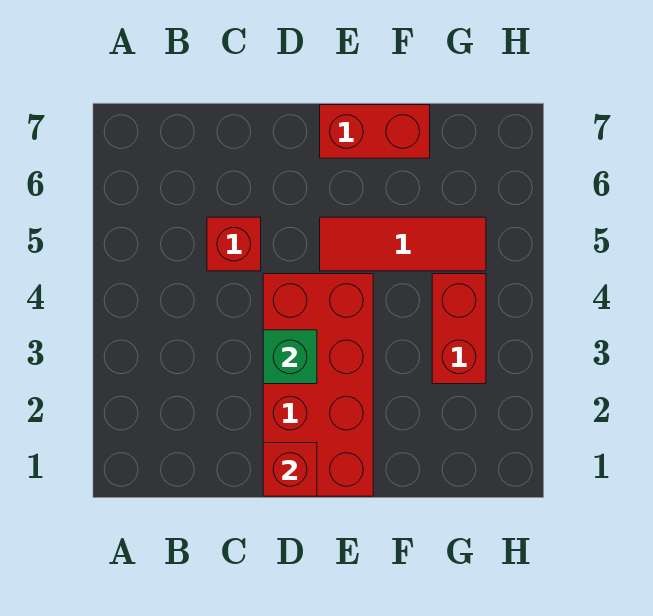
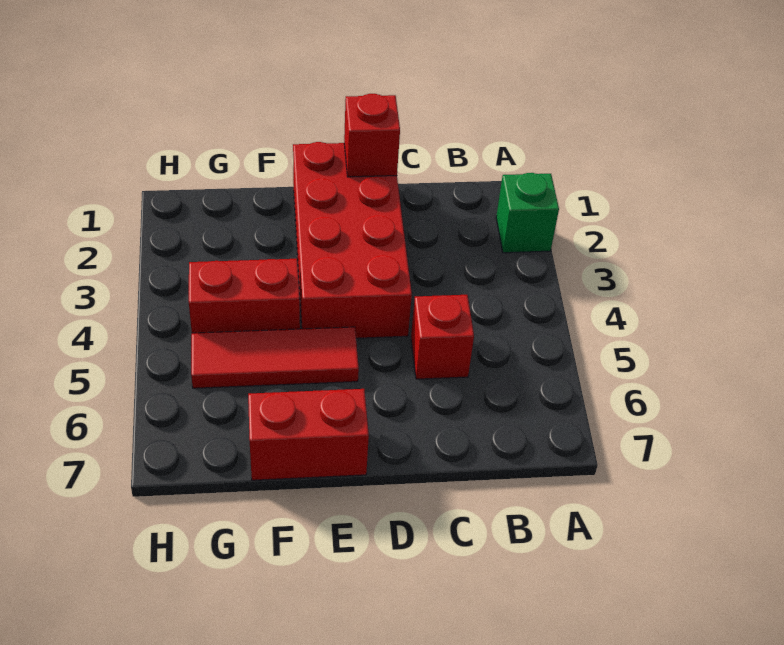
green 1x1 brick [263,330,317,384] -> green 1x1 brick moved to [496,173,559,253]
red 1x2 brick [432,274,486,384] -> red 1x2 brick turned to [189,259,300,333]

